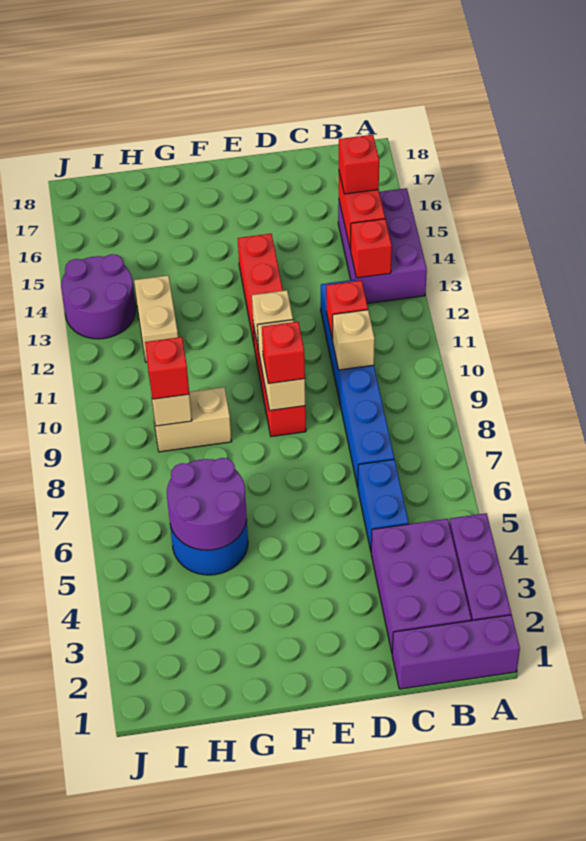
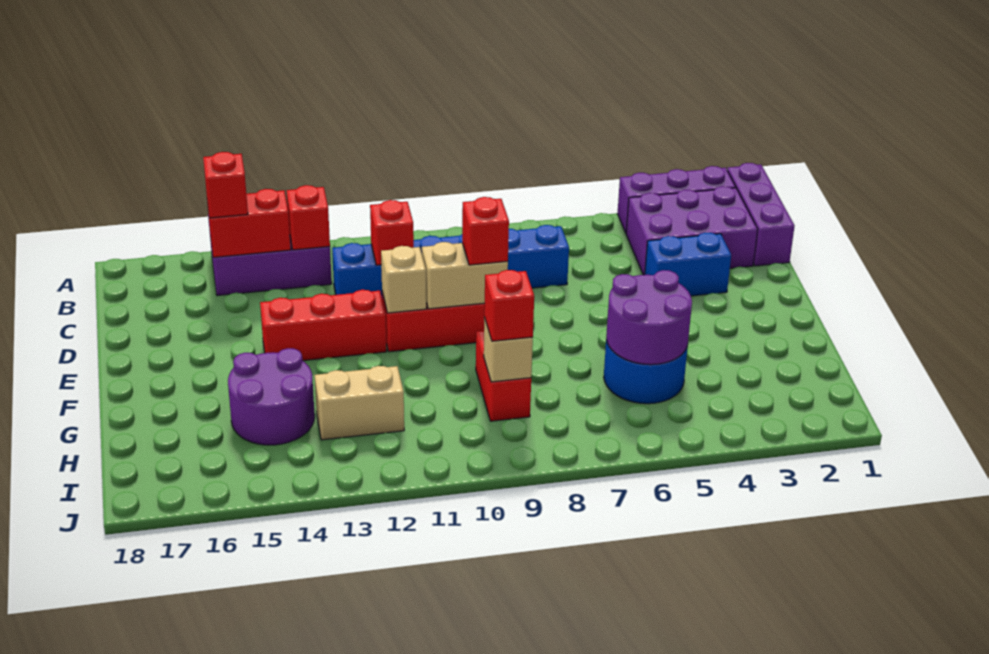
blue 1x2 brick [358,459,409,551] -> blue 1x2 brick moved to [645,233,731,296]
tan 1x1 brick [332,310,375,370] -> none
tan 1x2 brick [152,387,232,452] -> red 1x2 brick [476,331,531,421]
purple 2x2 round brick [61,254,136,339] -> purple 2x2 round brick moved to [228,348,315,445]

